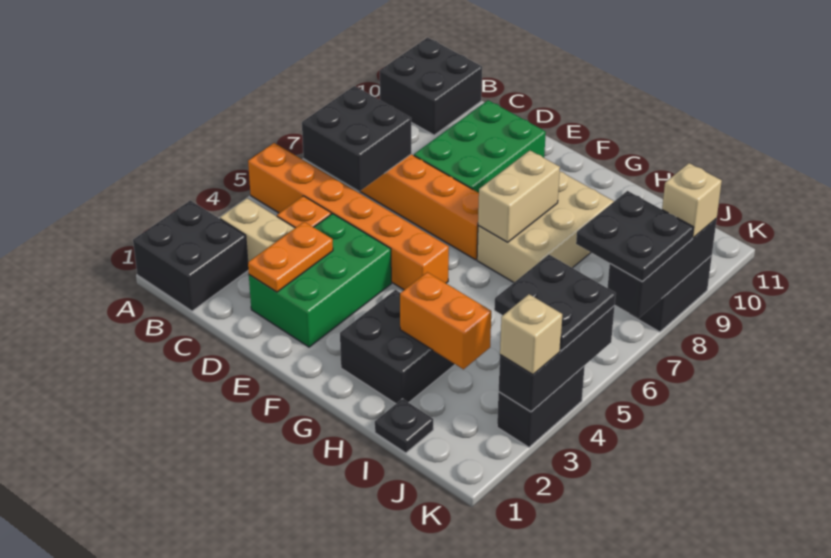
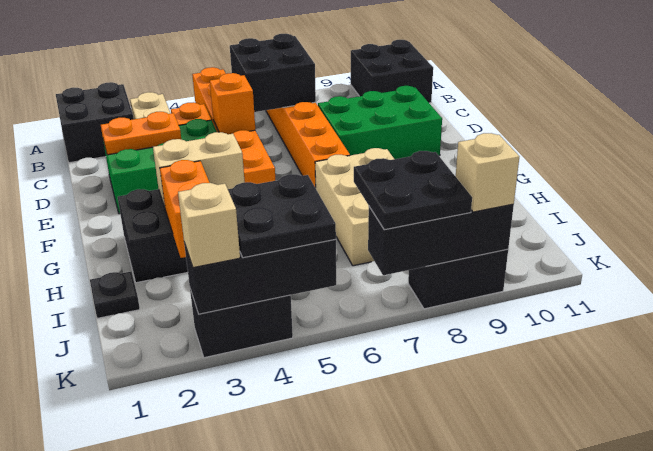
none -> orange 1x1 brick [210,73,255,134]
tan 2x3 brick [477,172,614,282] -> tan 2x3 brick turned to [315,148,394,266]
tan 1x2 brick [478,151,560,242] -> tan 1x2 brick moved to [153,132,245,208]

